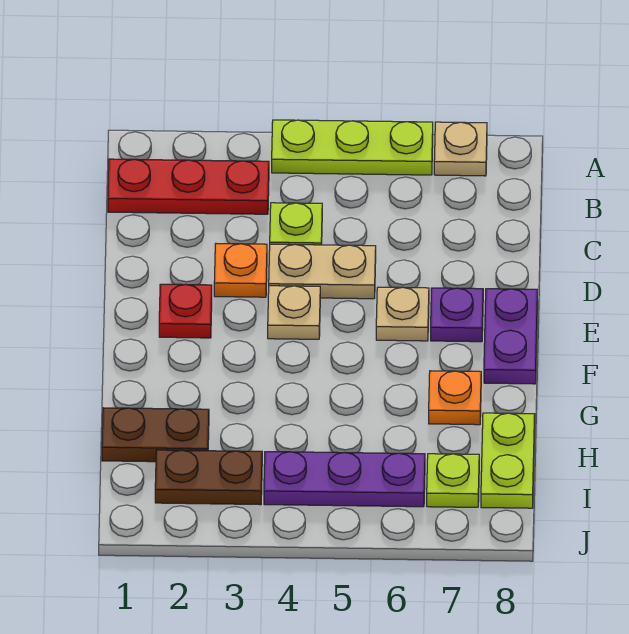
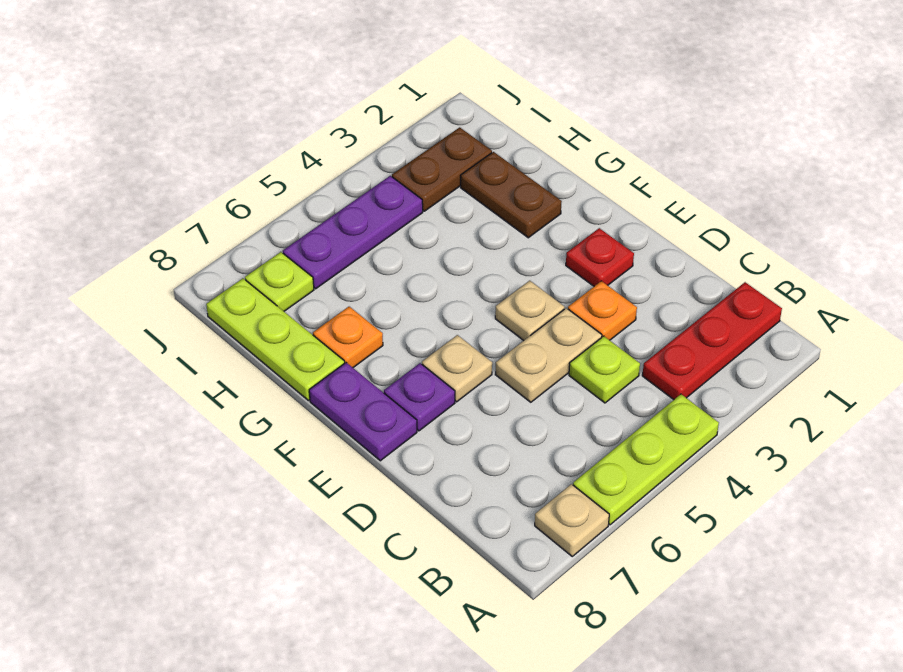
brown 1x2 plate [102,408,209,462] -> brown 1x2 plate turned to [461,152,562,238]
lime 1x2 plate [481,413,535,508] -> lime 1x3 plate [206,278,345,401]

